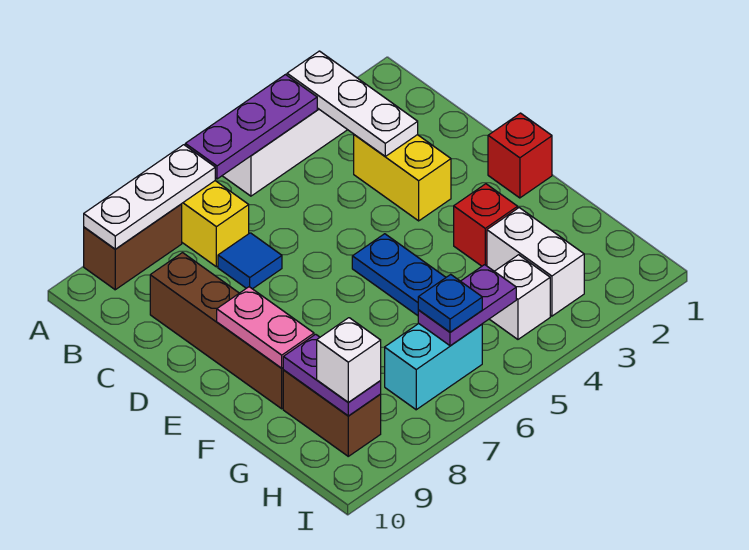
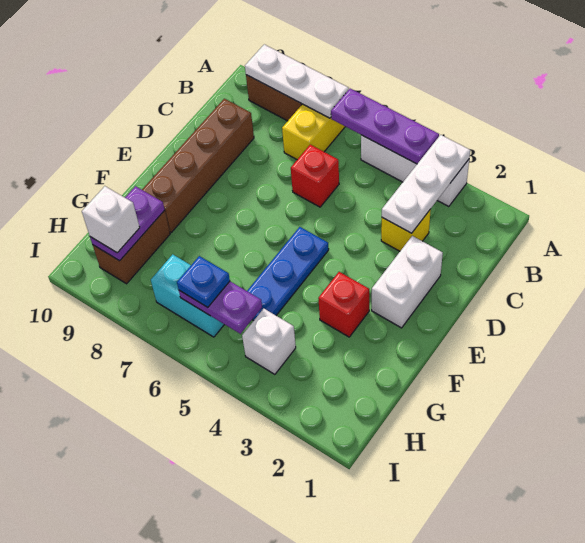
yellow 1x2 brick [354,135,451,221] -> yellow 1x1 brick [381,209,431,251]
blue 1x1 tile [218,233,282,289] -> none
red 1x1 brick [488,113,552,198] -> red 1x1 brick moved to [291,145,339,207]
pink 1x2 plate [217,287,314,368] -> none
white 1x2 brick [487,208,584,316] -> white 1x2 brick moved to [372,236,443,328]

